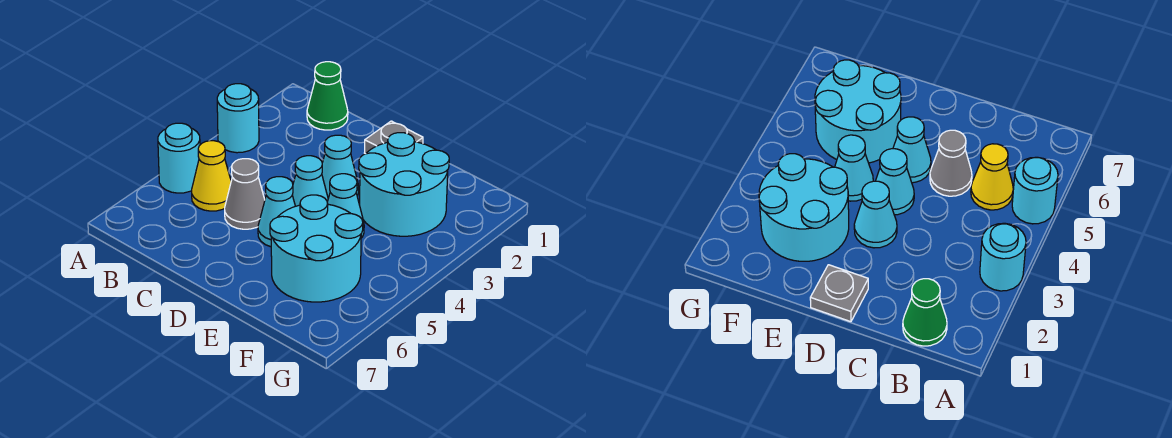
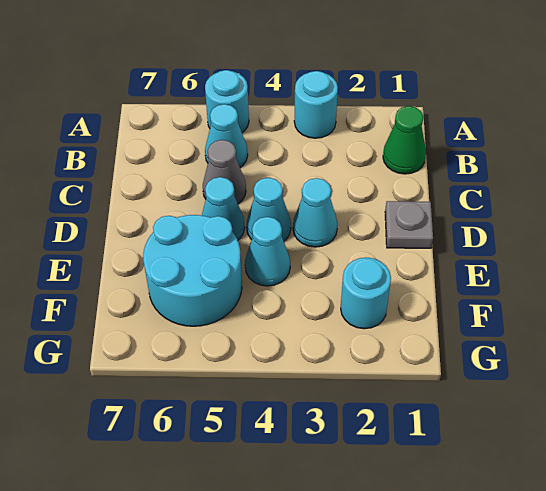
yellow 1x1 cone [192,141,231,211] -> cyan 1x1 cone [205,104,248,167]
cyan 2x2 round brick [359,133,449,236] -> cyan 1x1 round brick [341,257,391,329]

